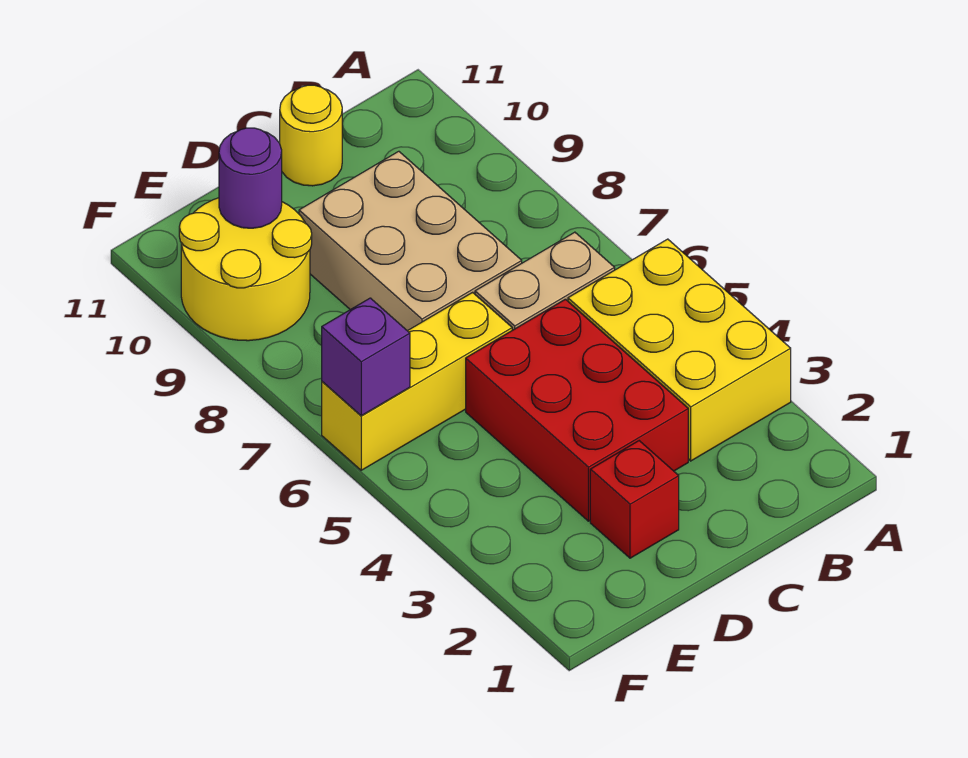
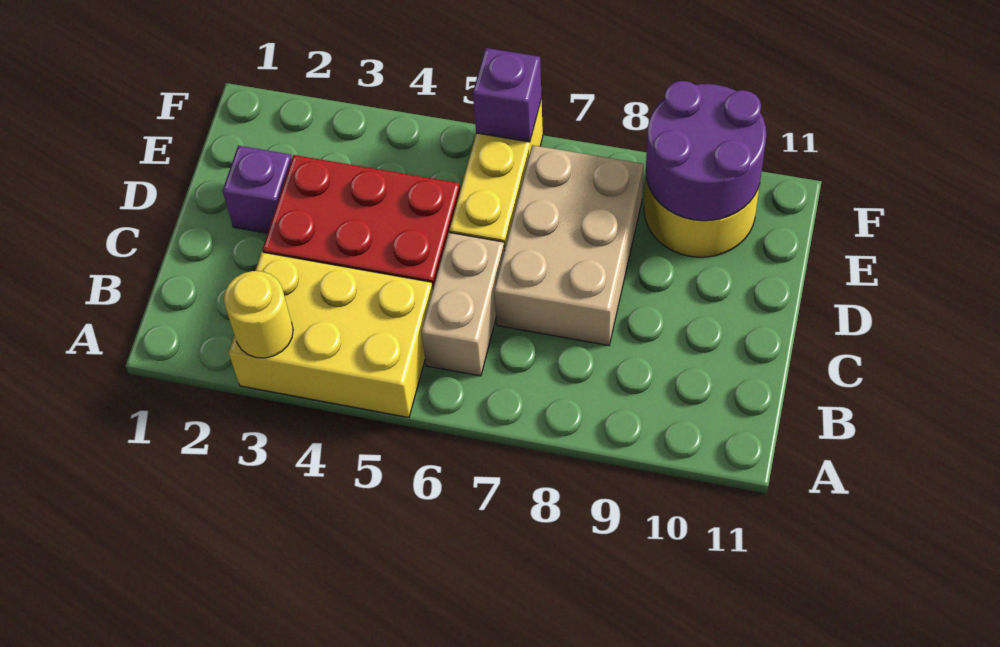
tan 2x3 brick [299,151,522,331] -> tan 2x3 brick turned to [494,145,644,346]
yellow 1x1 round brick [280,85,342,186] -> yellow 1x1 round brick moved to [224,271,293,358]
red 1x1 brick [590,441,679,558] -> purple 1x1 brick [223,146,292,233]
purple 1x1 round brick [219,128,282,228] -> purple 2x2 round brick [646,81,766,221]

